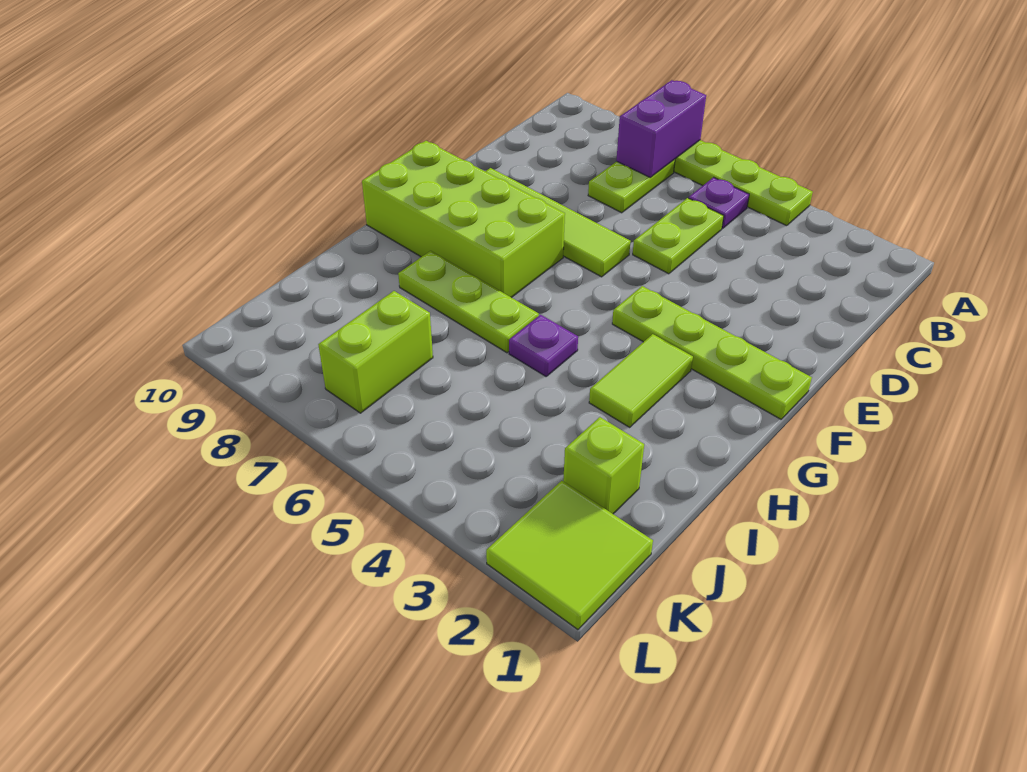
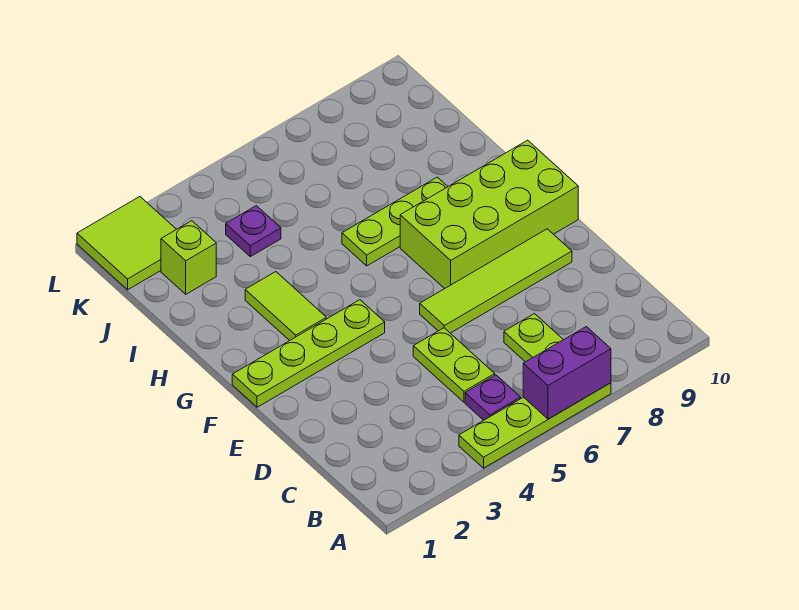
purple 1x2 brick [616,80,706,178] -> purple 1x2 brick turned to [523,327,611,419]
purple 1x1 plate [509,315,578,376] -> purple 1x1 plate moved to [226,206,281,257]
lime 1x2 brick [318,291,433,413] -> none

